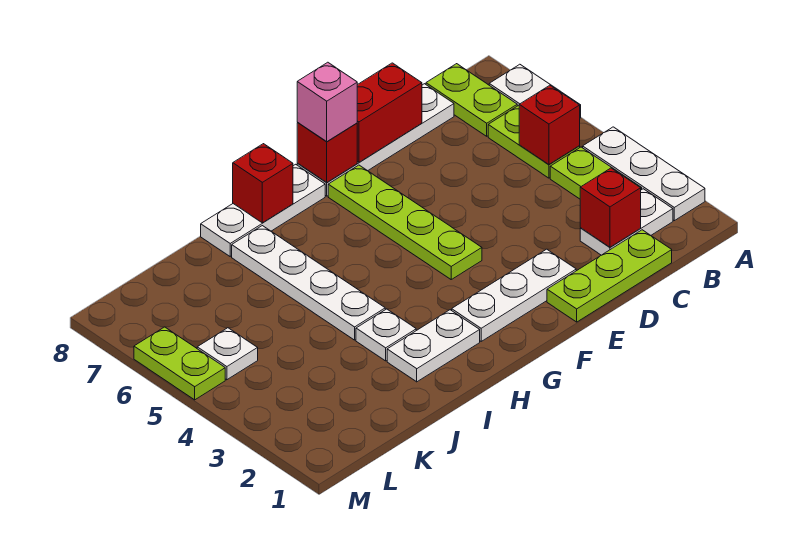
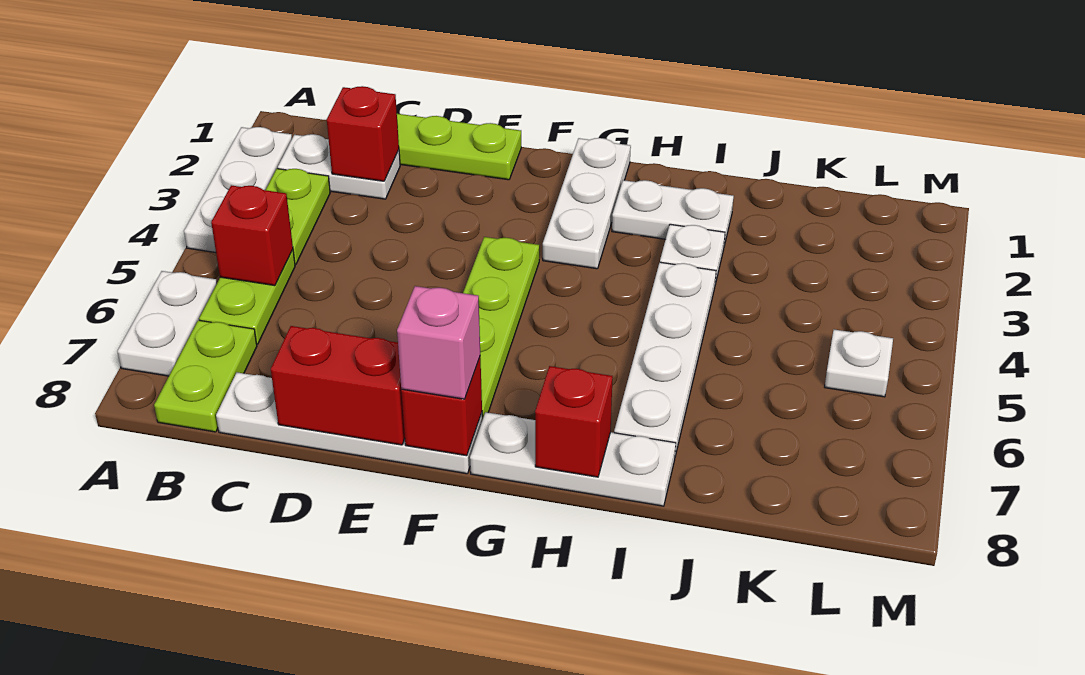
white 1x3 plate [452,249,576,341] -> white 1x3 plate turned to [543,138,631,269]
lime 1x2 plate [134,327,225,400] -> none

